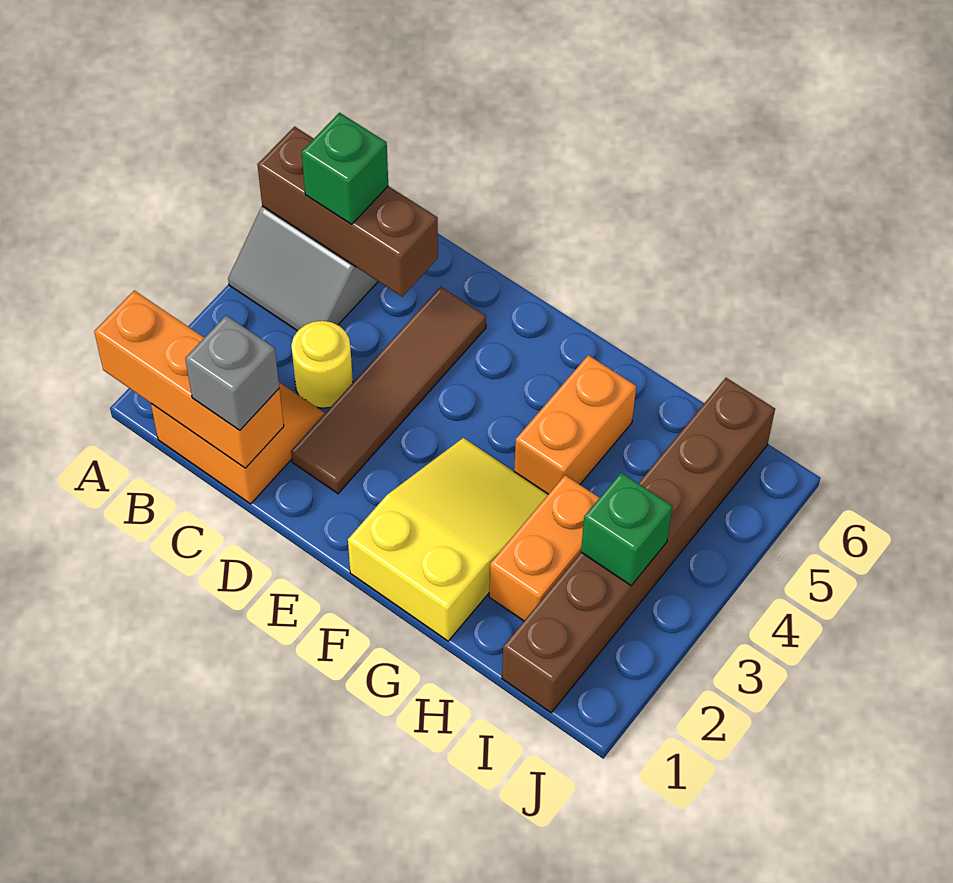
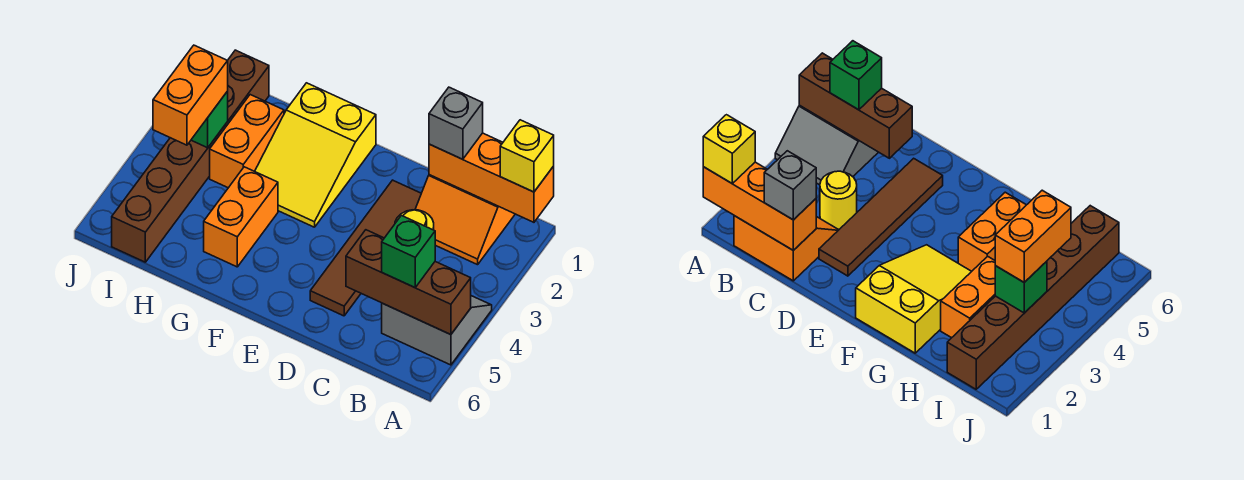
none -> yellow 1x1 brick [500,120,554,192]
none -> orange 1x2 brick [153,45,228,145]

